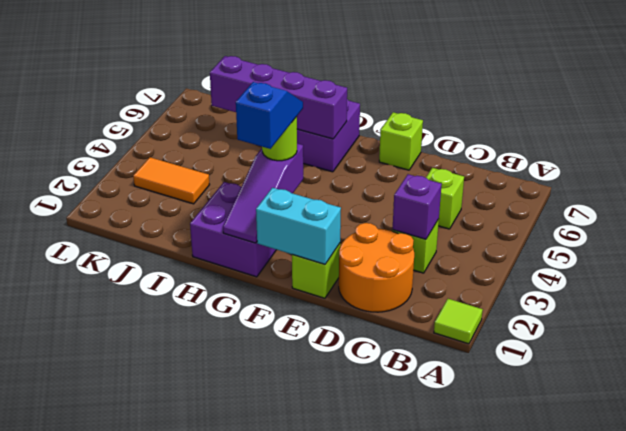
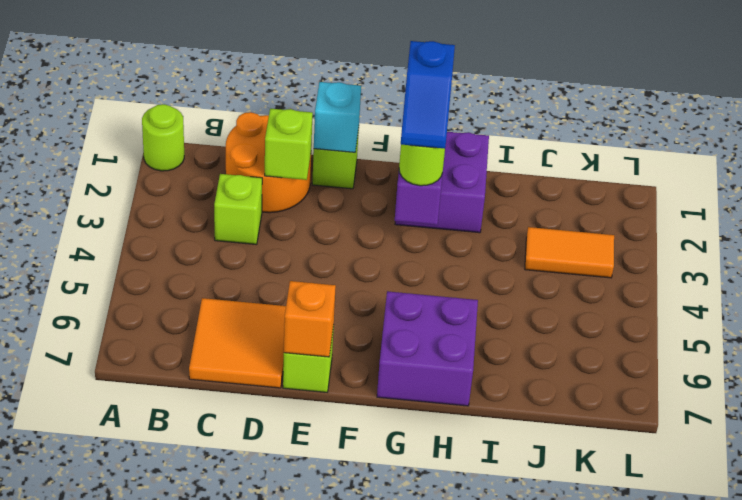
lime 1x1 tile [434,299,483,344] -> lime 1x1 round brick [142,104,184,171]
purple 1x1 brick [392,174,442,239] -> none
lime 1x1 brick [426,168,464,229] -> lime 1x1 brick moved to [265,109,313,180]
none -> orange 2x2 tile [189,298,286,388]
cyan 1x2 brick [256,188,341,264] -> cyan 1x1 brick [314,82,361,152]
none -> orange 1x1 brick [284,281,336,357]
purple 1x4 brick [210,56,347,139] -> none

